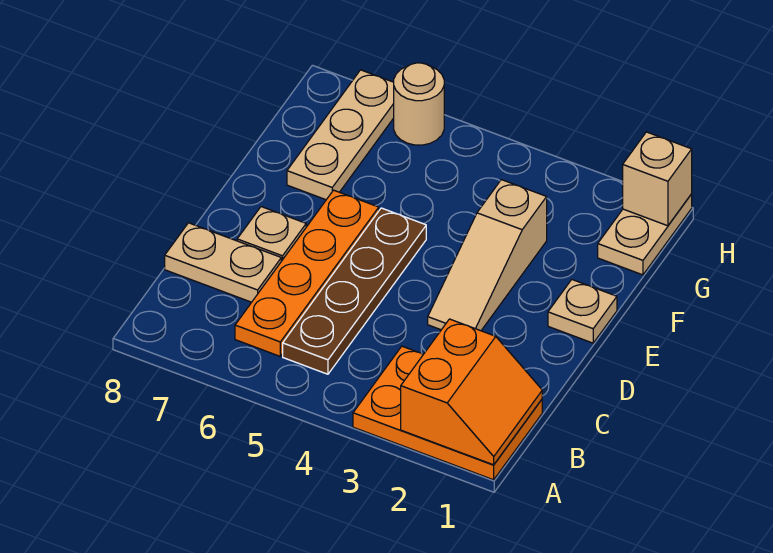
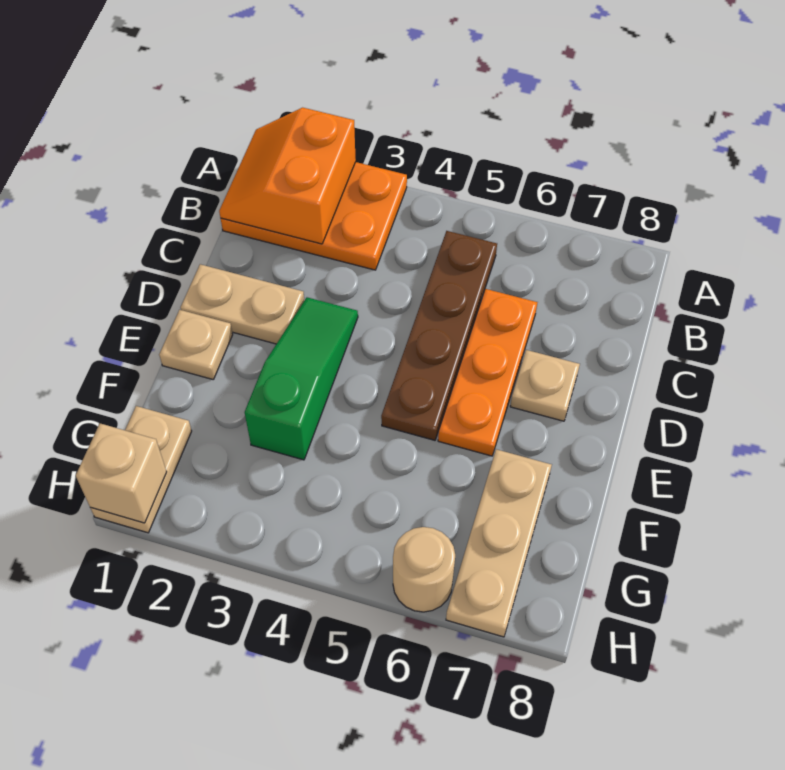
orange 1x4 plate [235,190,379,356] -> orange 1x3 plate [438,289,538,456]
tan 1x2 plate [165,223,281,302] -> tan 1x2 plate moved to [180,264,304,344]
tan 1x3 slope [428,180,547,331] -> green 1x3 slope [245,297,358,460]

